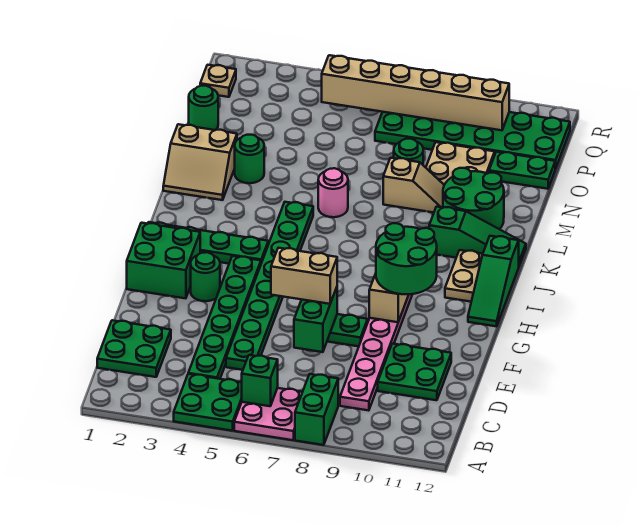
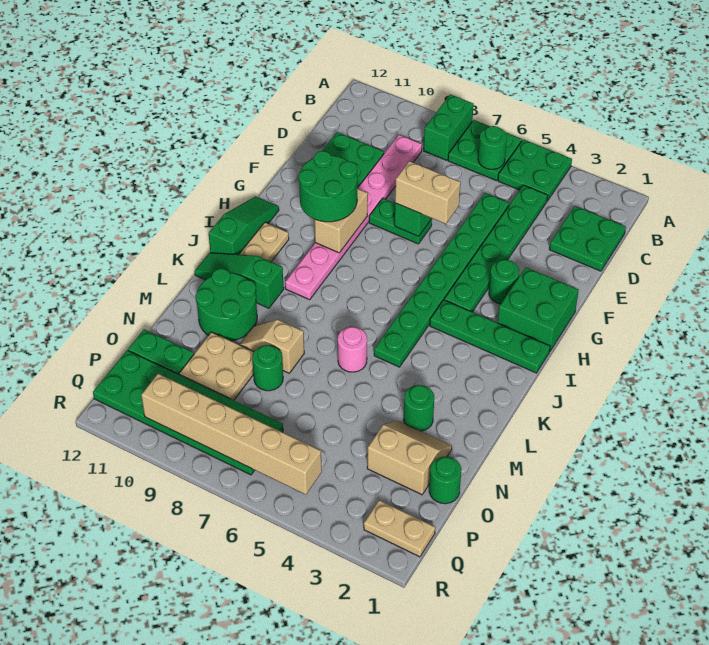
pink 2x2 plate [234,388,302,440] -> green 2x2 plate [448,120,522,181]
green 1x1 brick [242,355,278,406] -> green 1x1 round brick [478,126,507,169]
tan 2x2 slope [163,124,237,200] -> tan 2x2 slope moved to [367,421,452,495]
tan 1x1 plate [200,65,236,97] -> tan 1x2 plate [364,500,435,557]

